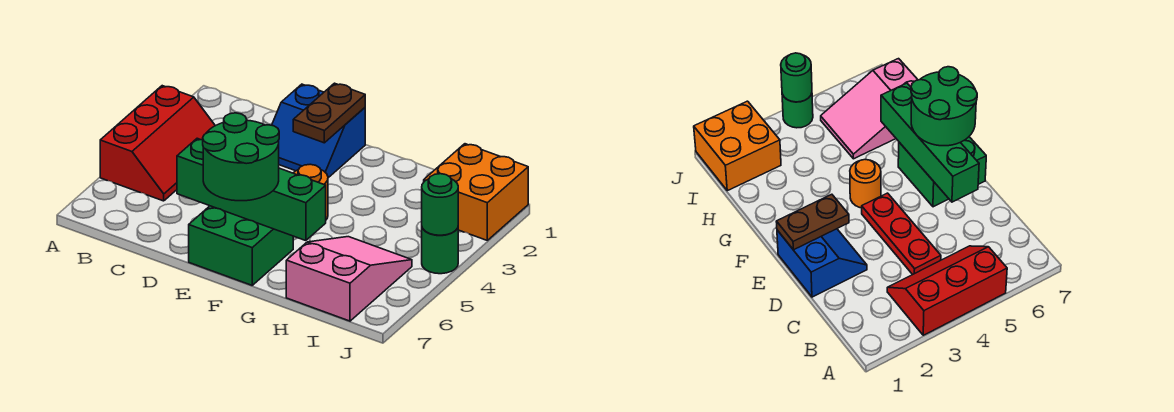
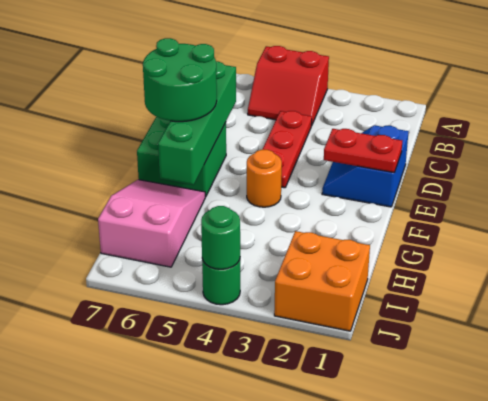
red 2x3 slope [100,86,215,201] -> red 2x2 slope [248,46,329,126]
brown 1x2 plate [293,83,365,143] -> red 1x2 plate [324,129,402,173]
pink 2x3 slope [286,237,412,321] -> pink 2x3 slope turned to [98,180,205,267]

